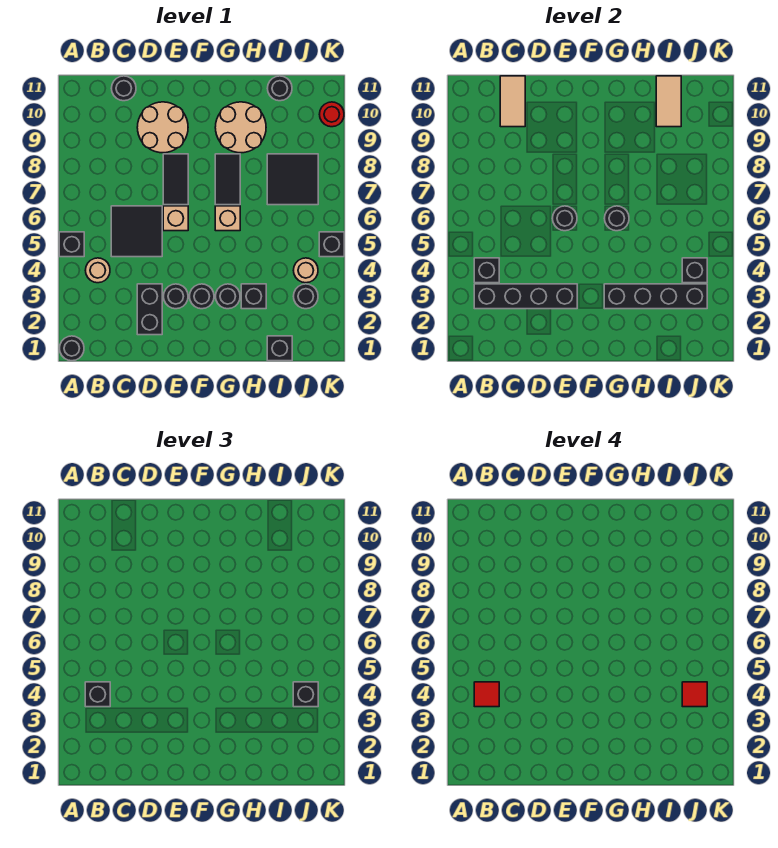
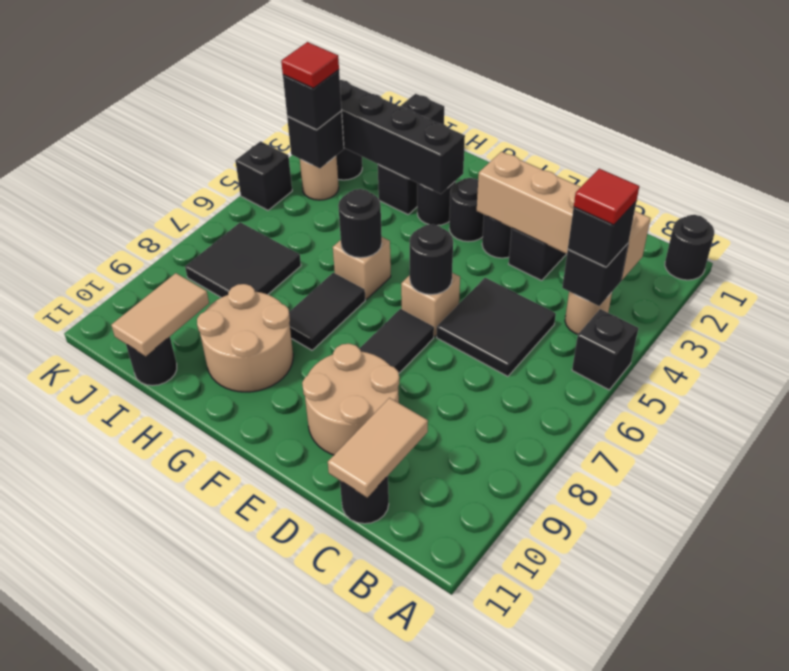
black 1x4 brick [474,284,577,309] -> tan 1x4 brick [477,152,650,280]
red 1x1 round brick [319,102,344,127] -> none

